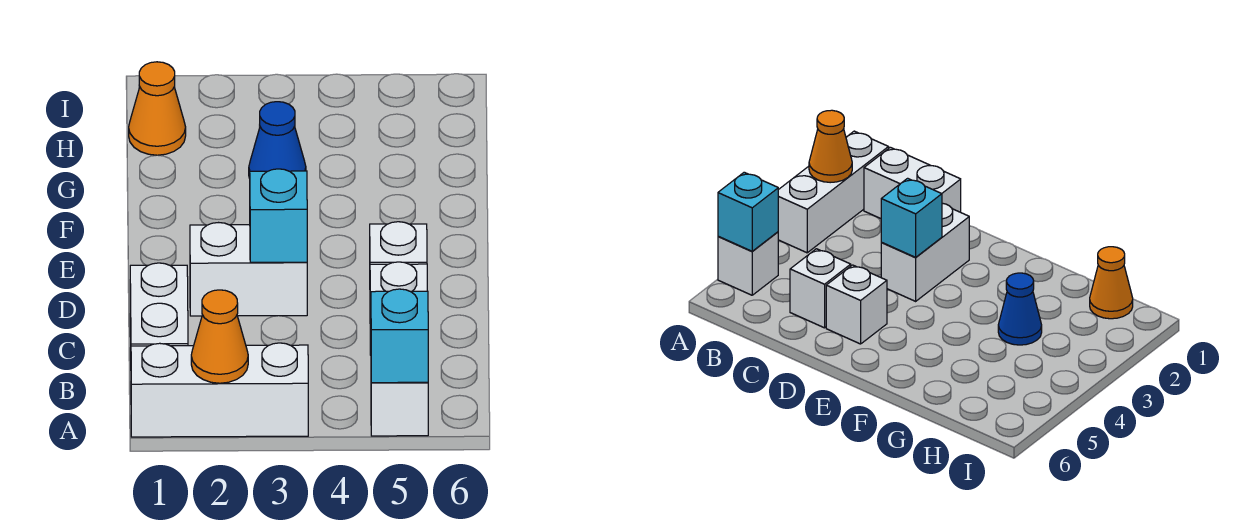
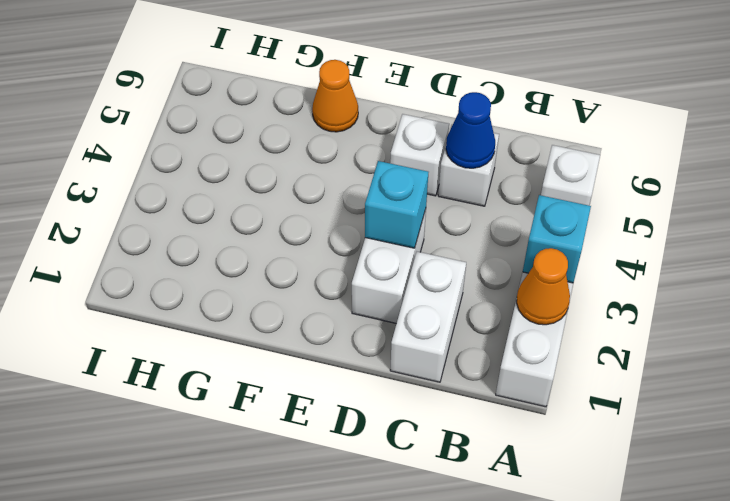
cyan 1x1 brick [371,289,428,383] -> cyan 1x1 brick moved to [523,195,591,283]
white 1x2 brick [130,263,188,346] -> white 1x2 brick turned to [390,252,466,382]
blue 1x1 cone [249,102,306,178] -> blue 1x1 cone moved to [446,92,495,168]
orange 1x1 cone [129,62,186,155] -> orange 1x1 cone moved to [312,60,358,132]

